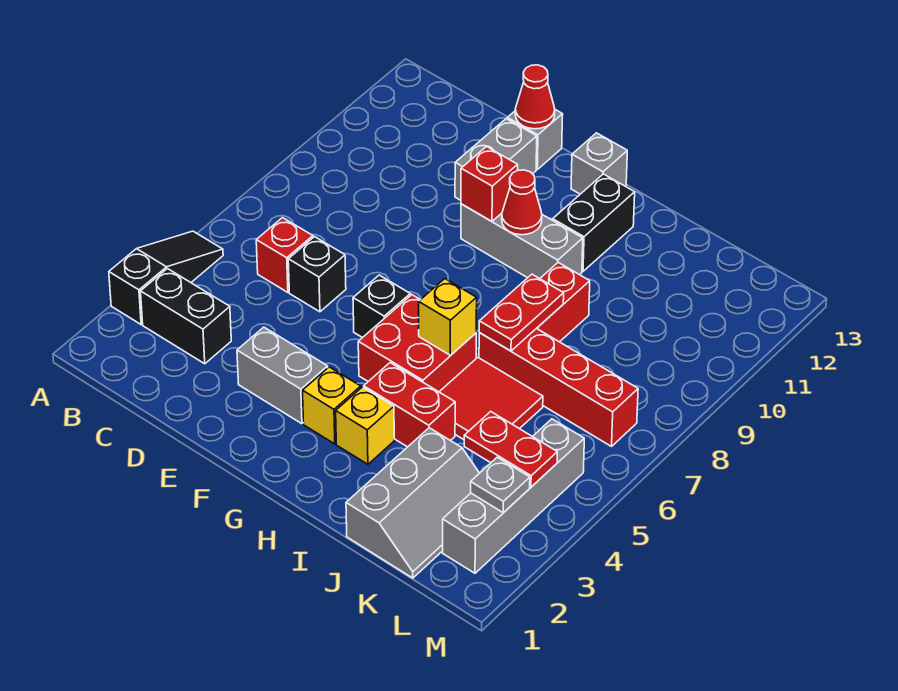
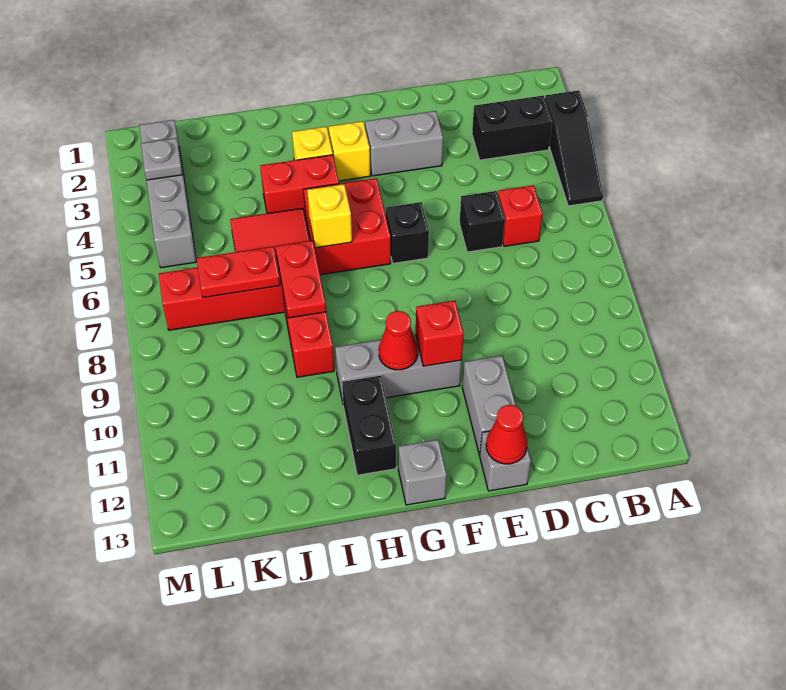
grey 2x3 slope [346,428,479,578] -> none
red 1x2 plate [464,412,557,487] -> red 1x2 plate moved to [197,247,280,298]

